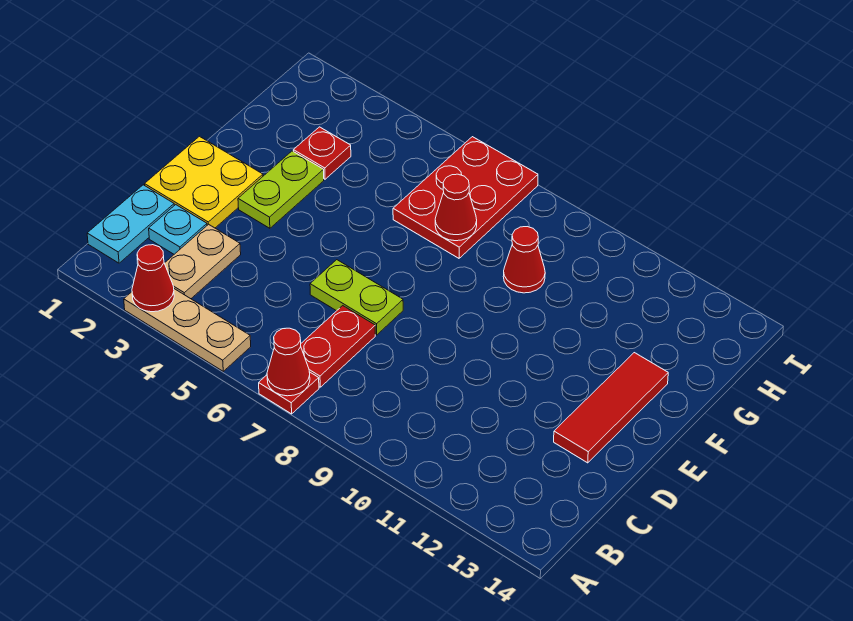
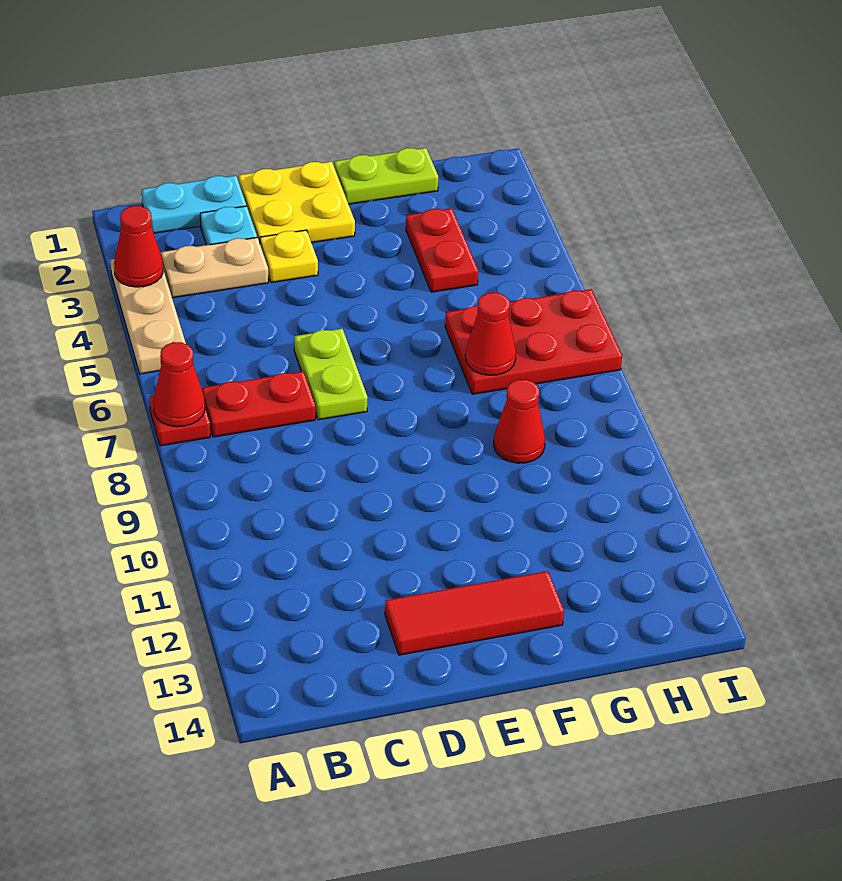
none -> yellow 1x1 plate [260,230,318,283]
lime 1x2 plate [238,151,324,228] -> lime 1x2 plate moved to [334,148,438,204]
red 1x1 plate [293,127,351,179] -> red 1x2 plate [406,208,478,292]

